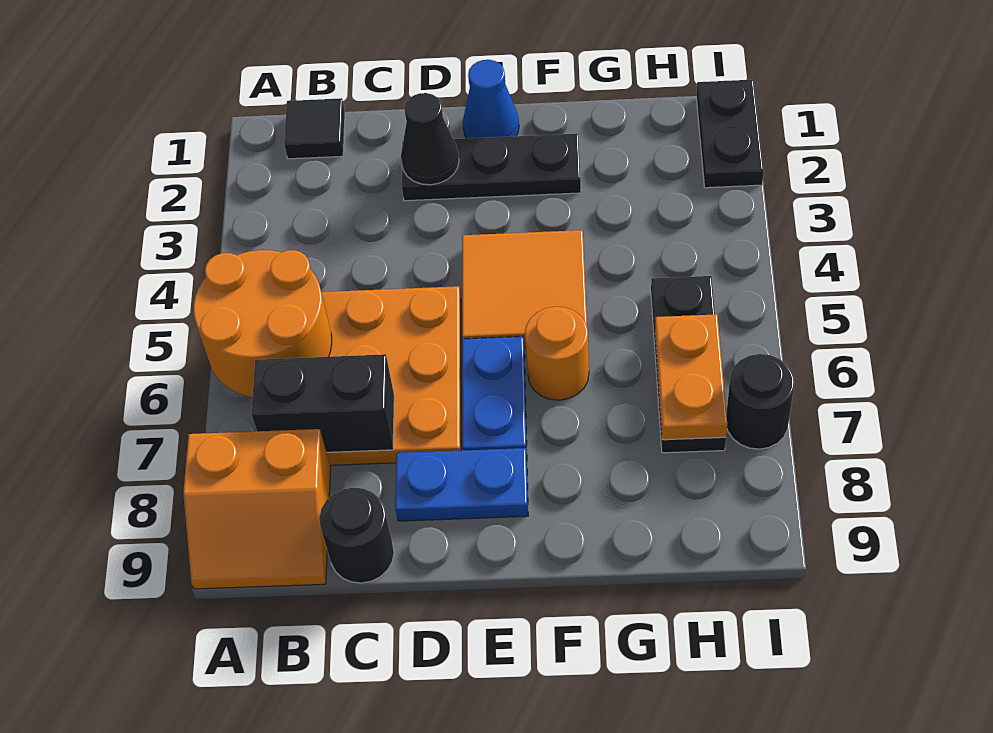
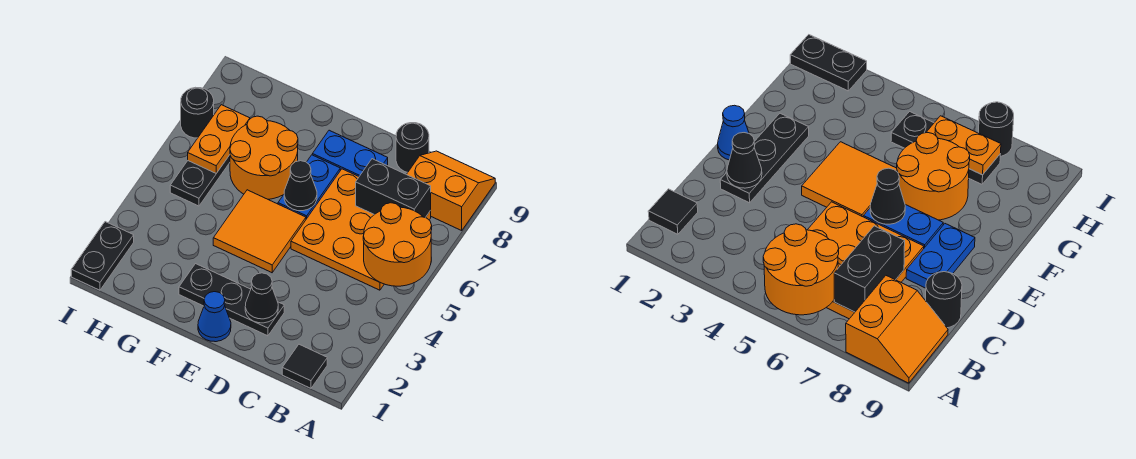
none -> black 1x1 cone [284,161,317,211]
orange 1x1 round brick [525,306,589,400] -> orange 2x2 round brick [230,116,298,199]

